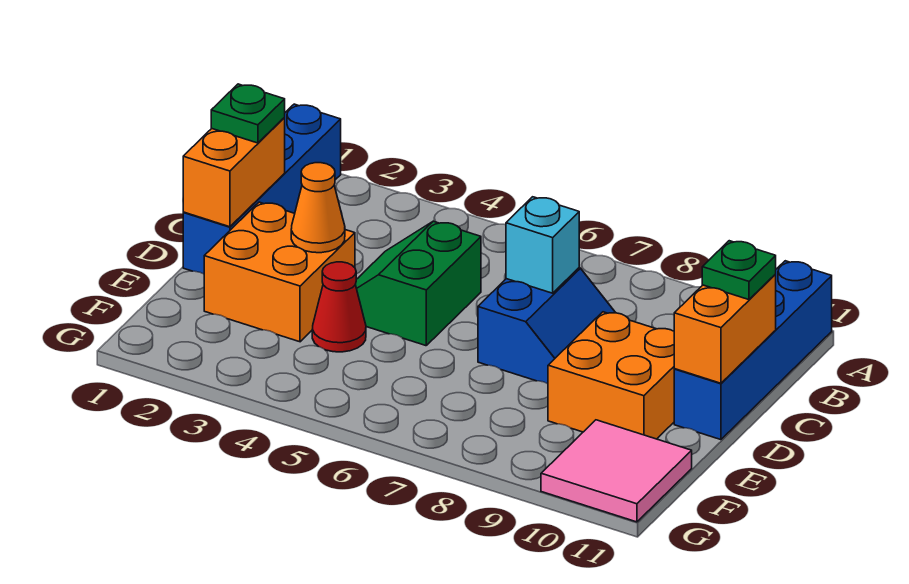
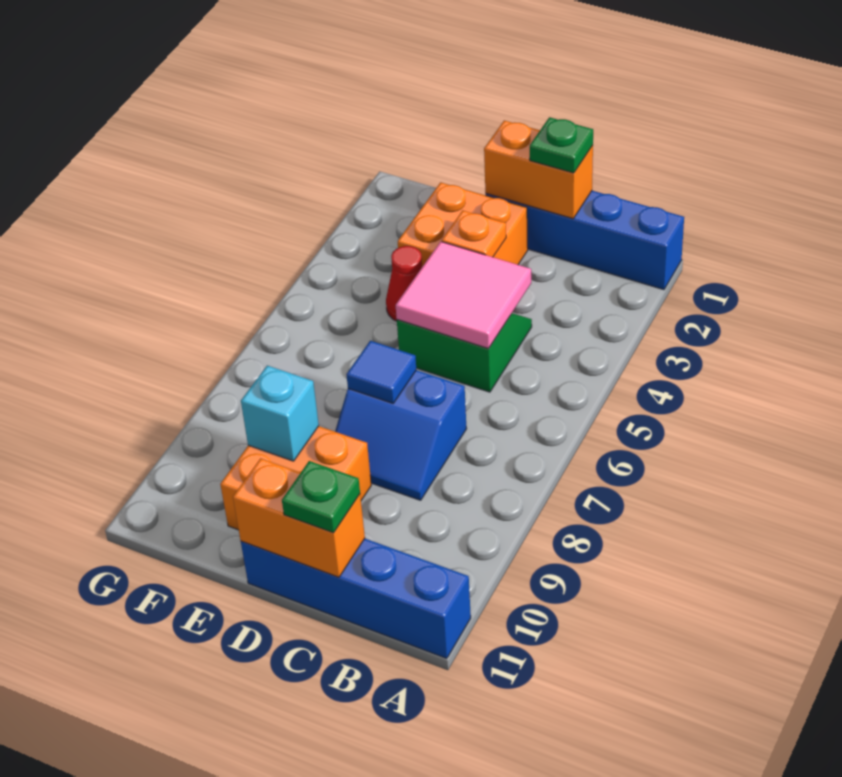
cyan 1x1 brick [506,197,579,293] -> cyan 1x1 brick moved to [241,366,319,461]
orange 1x1 cone [291,163,345,253] -> orange 1x1 plate [442,211,506,257]
none -> blue 1x1 tile [346,341,416,403]
pink 2x2 tile [541,420,692,522] -> pink 2x2 tile moved to [396,242,531,349]

